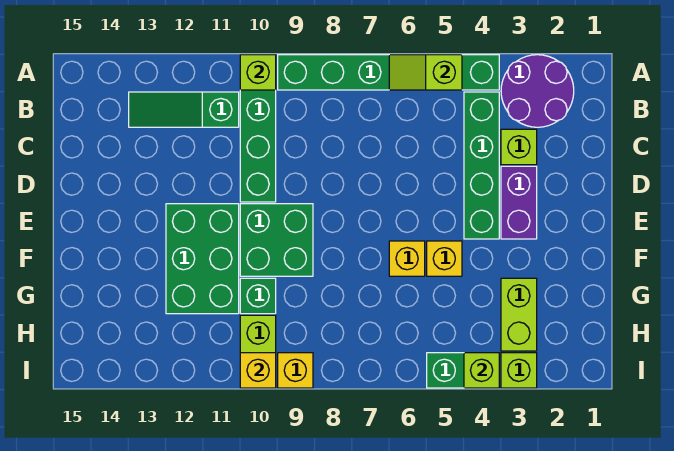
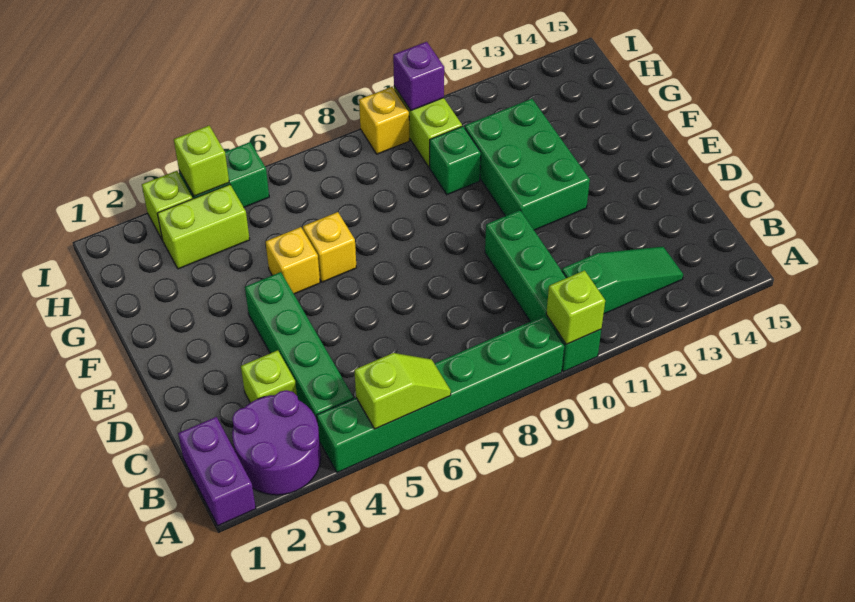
purple 1x2 brick [501,166,537,239] -> purple 1x2 brick moved to [178,417,256,526]
green 2x2 brick [240,204,313,276] -> none
lime 1x2 brick [501,278,537,351] -> lime 1x2 brick turned to [157,184,250,269]
yellow 1x1 brick [240,353,276,388] -> purple 1x1 brick [393,42,444,110]

